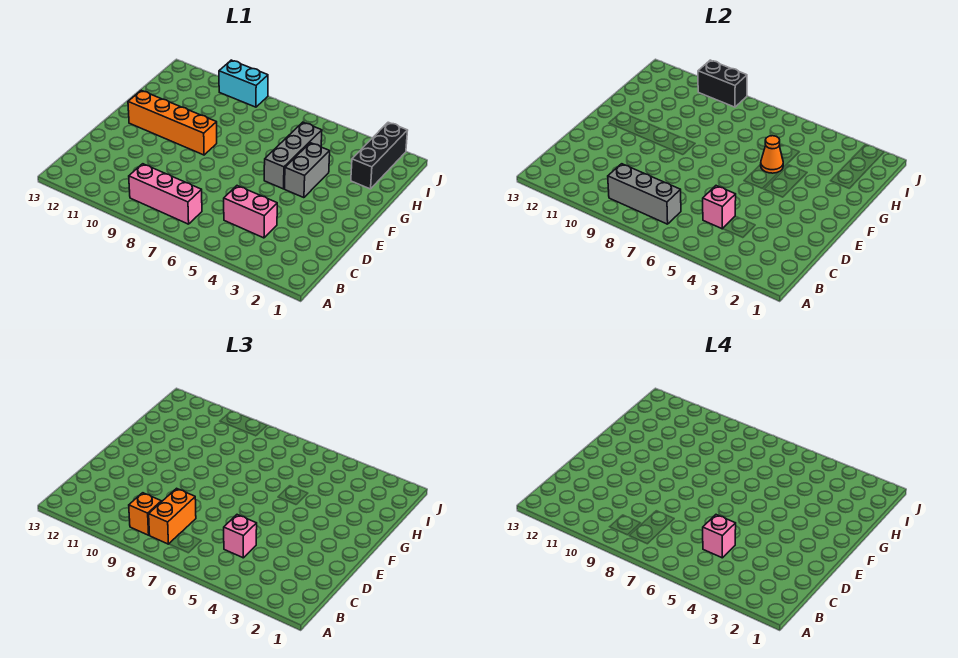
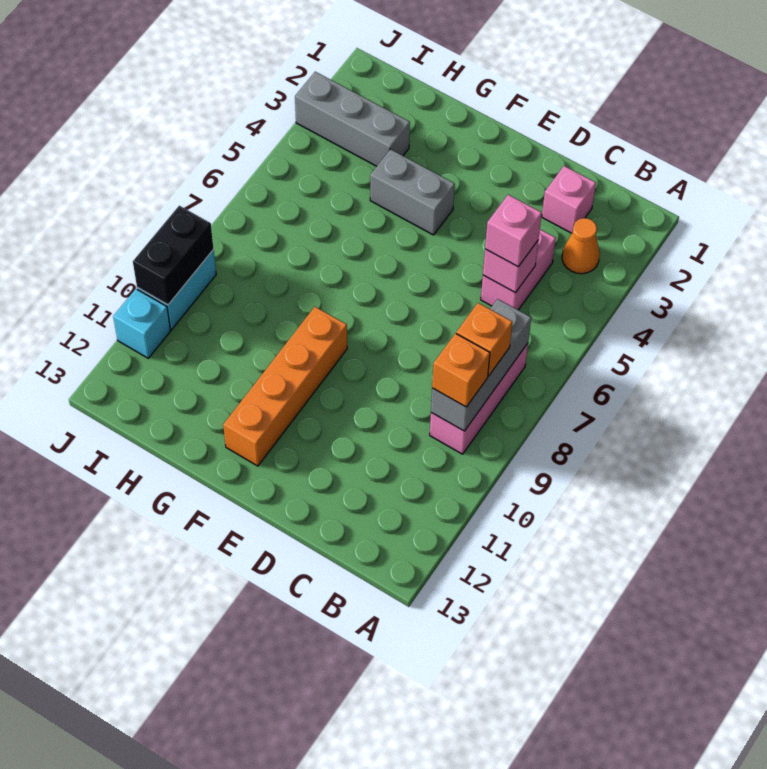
orange 1x2 brick [149,488,196,544] -> orange 1x1 brick [456,303,512,376]
pink 1x1 brick [703,515,736,558] -> pink 1x1 brick moved to [542,166,596,233]
grey 1x3 brick [264,122,322,189] -> grey 1x3 brick moved to [295,72,410,166]
orange 1x1 cone [761,136,783,173] -> orange 1x1 cone moved to [562,218,600,274]
black 1x3 brick [351,122,408,189] -> none
none -> cyan 1x1 brick [113,289,171,358]

